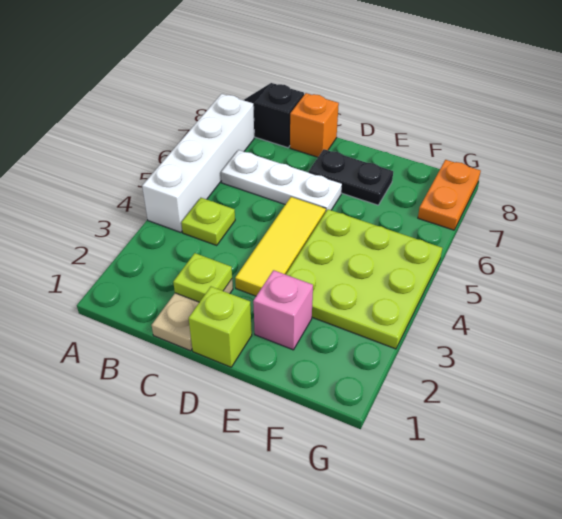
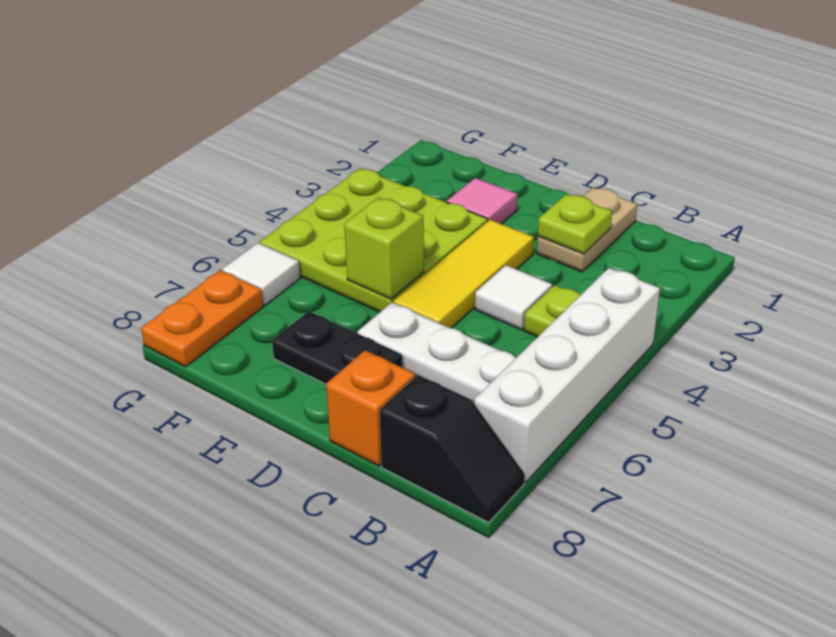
none -> white 1x1 tile [475,265,552,330]
lime 1x1 brick [189,287,252,367] -> lime 1x1 brick moved to [344,197,424,299]
pink 1x1 brick [253,270,313,350] -> pink 1x1 tile [447,178,517,224]
none -> white 1x1 tile [222,243,300,305]

